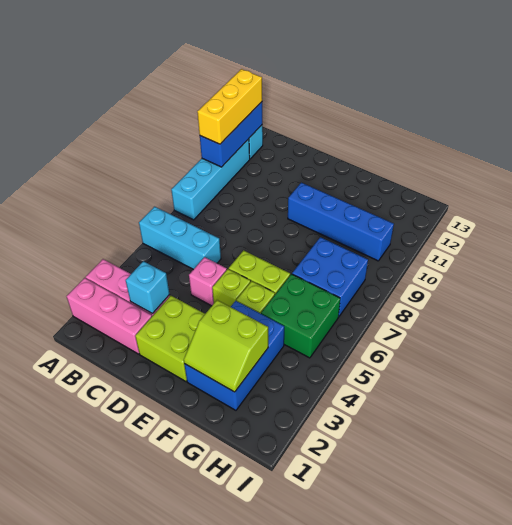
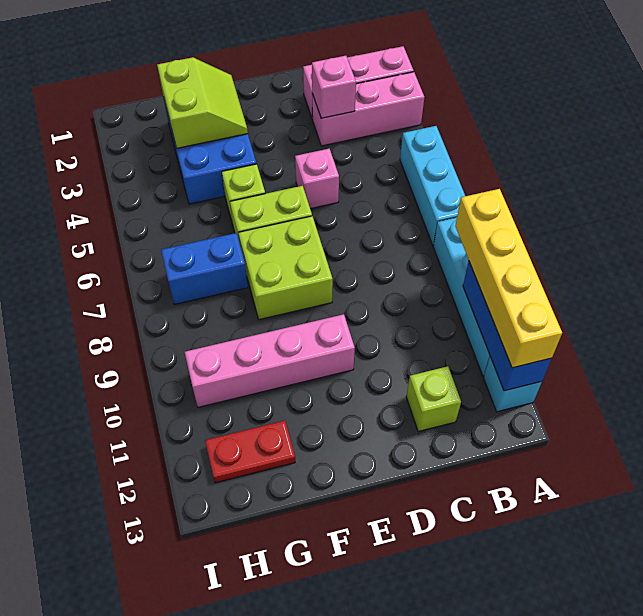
cyan 1x3 brick [139,207,221,269] -> cyan 1x3 brick turned to [400,126,465,245]
yellow 1x3 brick [197,69,262,144] -> yellow 1x4 brick [455,189,562,368]
cyan 1x1 brick [126,261,170,314] -> pink 1x1 brick [312,56,356,118]
lime 2x2 brick [135,296,205,381] -> lime 2x2 brick moved to [238,216,333,320]
lime 1x1 brick [212,269,251,307] -> lime 1x1 brick moved to [406,366,461,432]
blue 1x4 brick [288,183,394,261] -> pink 1x4 brick [185,314,355,407]
lime 2x2 slope [184,300,268,392] -> lime 2x2 slope turned to [157,57,248,148]
green 2x2 brick [261,274,340,358] -> none
blue 2x2 brick [292,237,368,317] -> blue 1x2 brick [161,233,248,305]
none -> red 1x2 plate [205,420,295,483]

